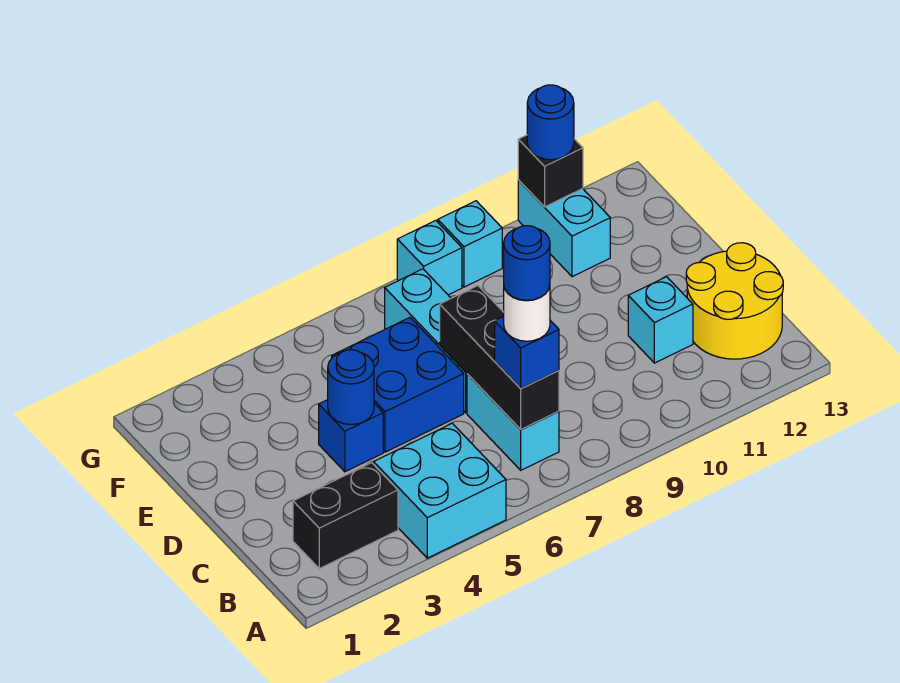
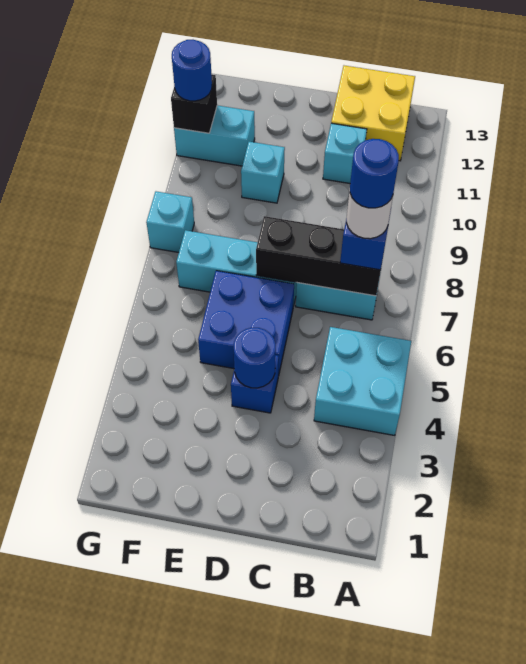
black 1x2 brick [293,463,398,569] -> none
yellow 2x2 round brick [686,243,783,359] -> yellow 2x2 brick [331,66,415,161]
cyan 1x1 brick [438,201,502,287] -> cyan 1x1 brick moved to [241,142,285,203]

